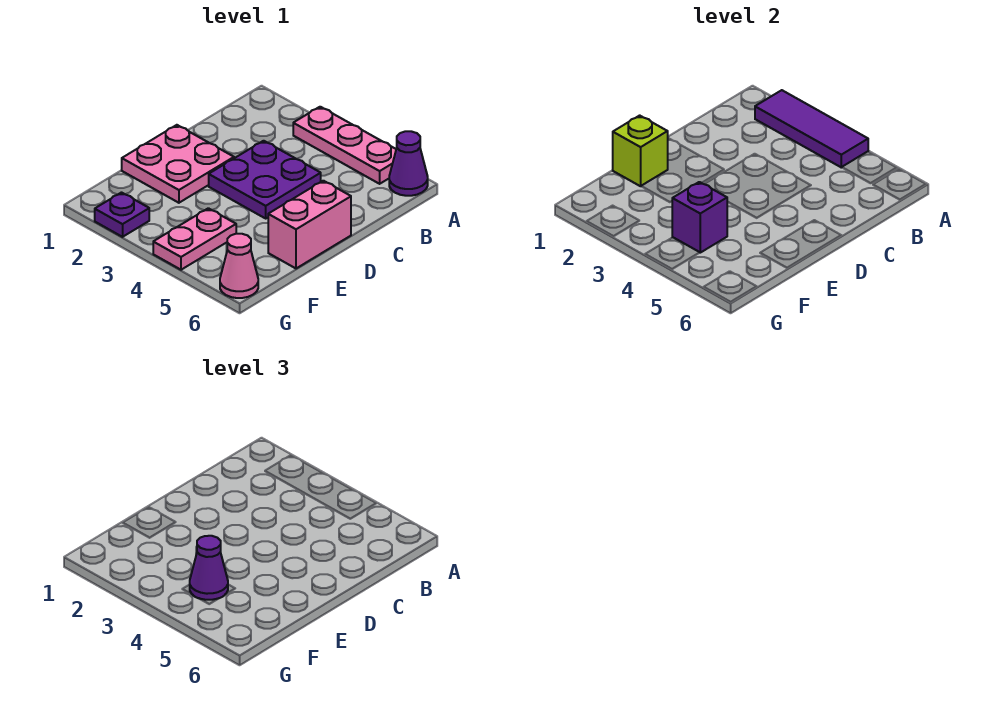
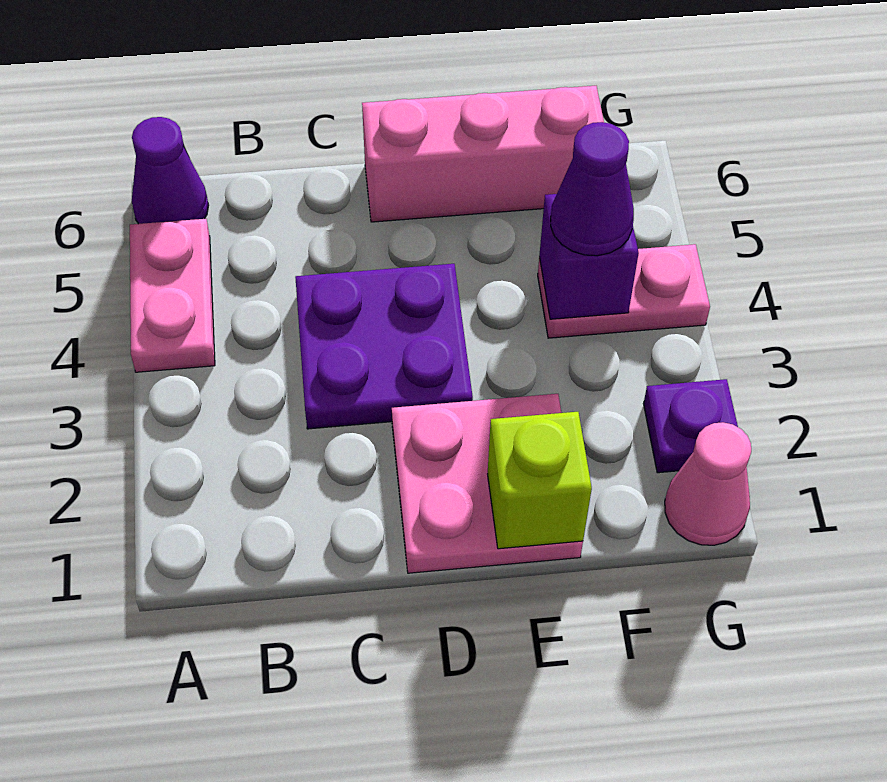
purple 1x3 tile [755,90,868,167] -> none
pink 1x3 plate [293,107,396,184] -> pink 1x2 plate [130,219,215,372]
pink 1x2 brick [268,181,351,268] -> pink 1x3 brick [362,86,604,222]
pink 1x1 cone [220,234,258,298] -> pink 1x1 cone moved to [665,422,751,545]

